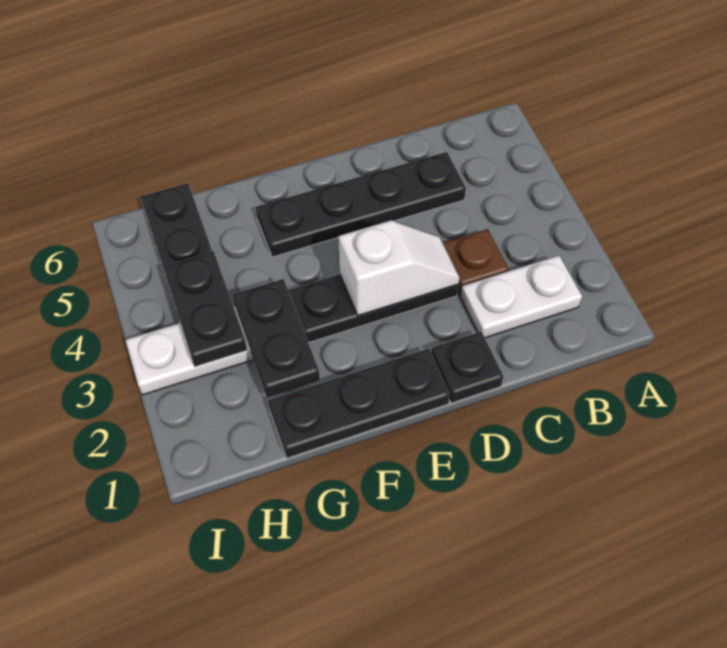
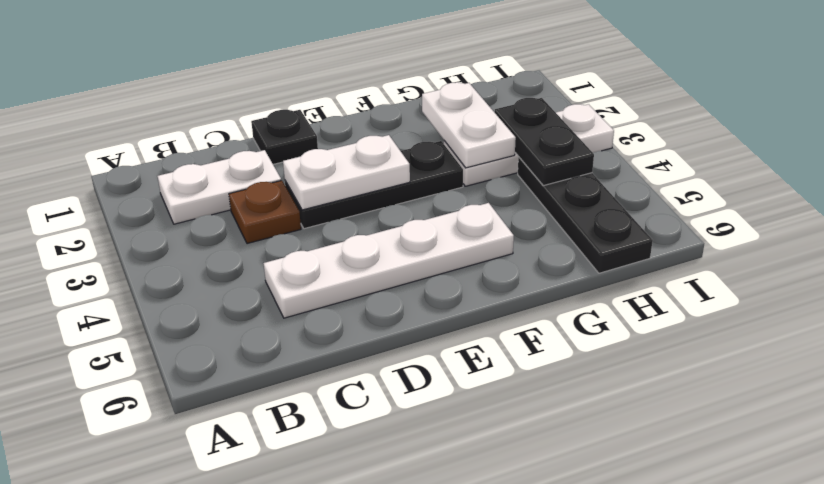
black 1x4 plate [256,152,466,257] -> white 1x4 plate [264,203,514,318]
white 1x2 slope [338,220,460,316] -> white 1x2 plate [283,135,410,210]
black 1x3 plate [268,349,450,458] -> none
black 1x2 plate [232,279,320,398] -> white 1x2 plate [422,82,516,168]

